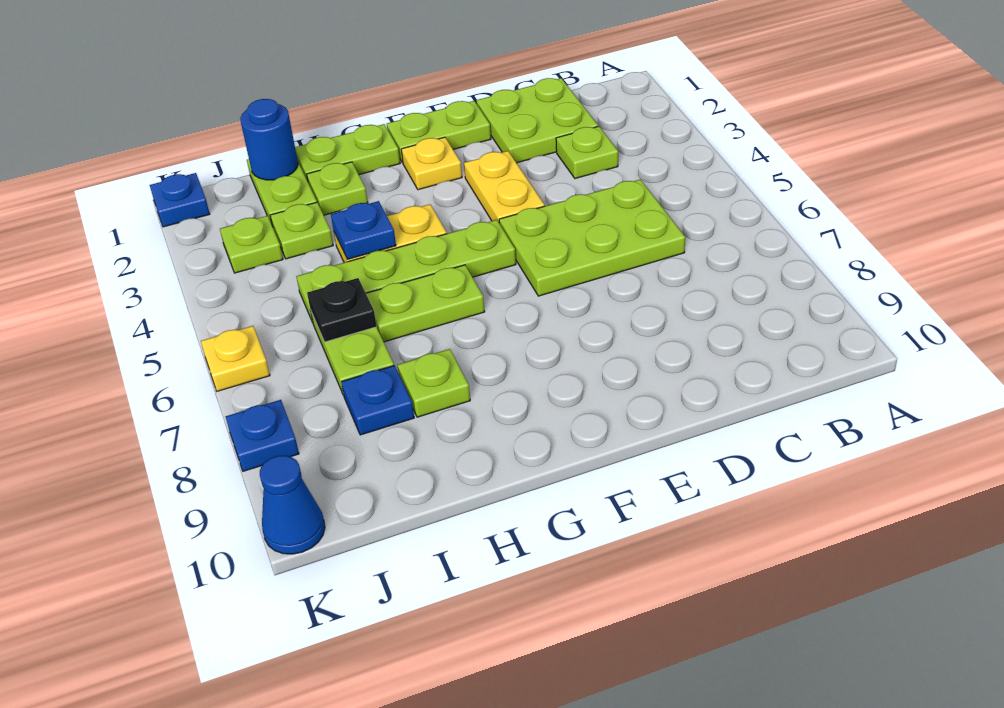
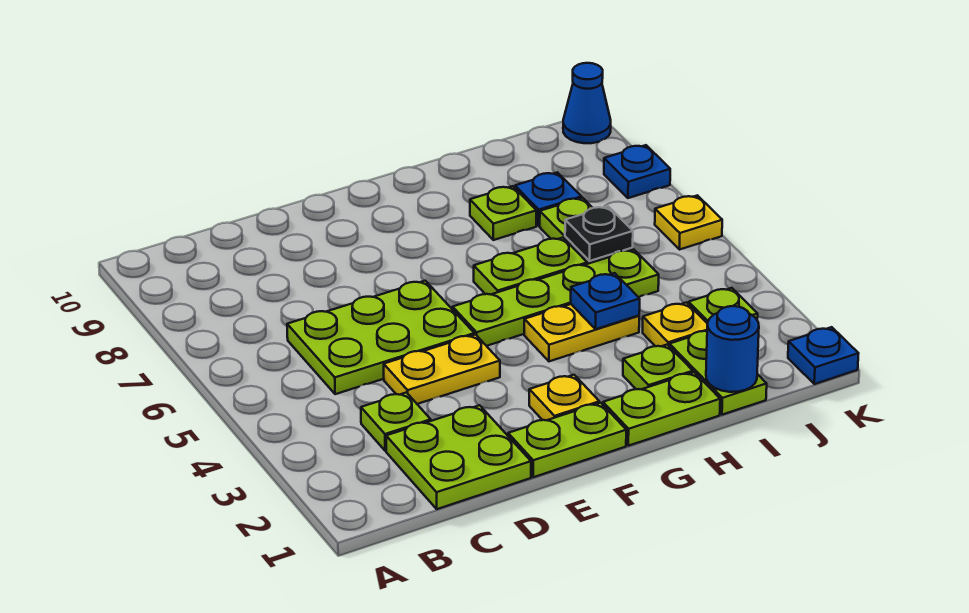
yellow 1x2 plate [464,151,545,224] -> yellow 1x2 plate turned to [384,335,500,404]
lime 1x1 plate [270,202,333,259] -> yellow 1x1 plate [643,303,707,346]

